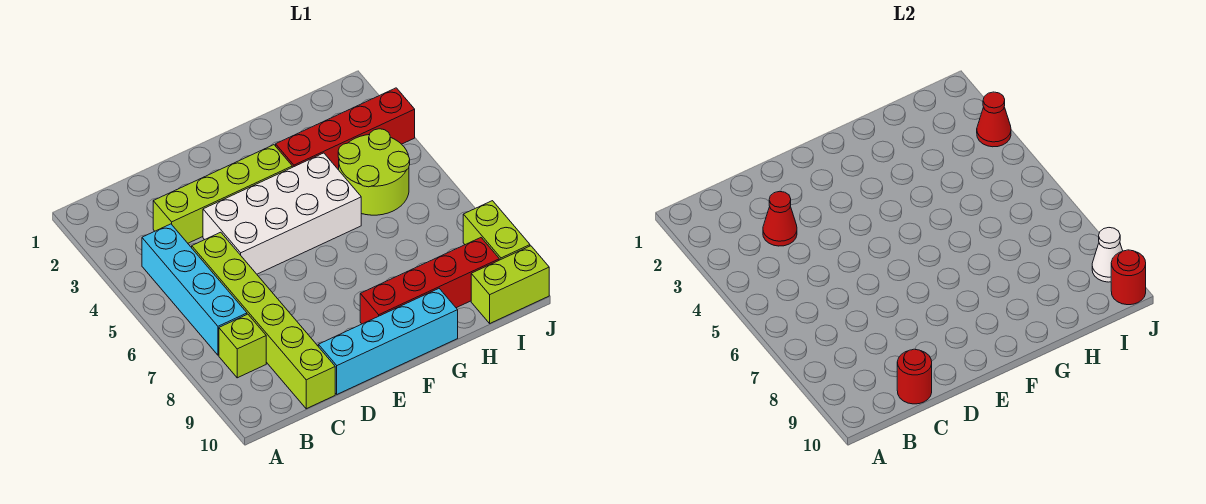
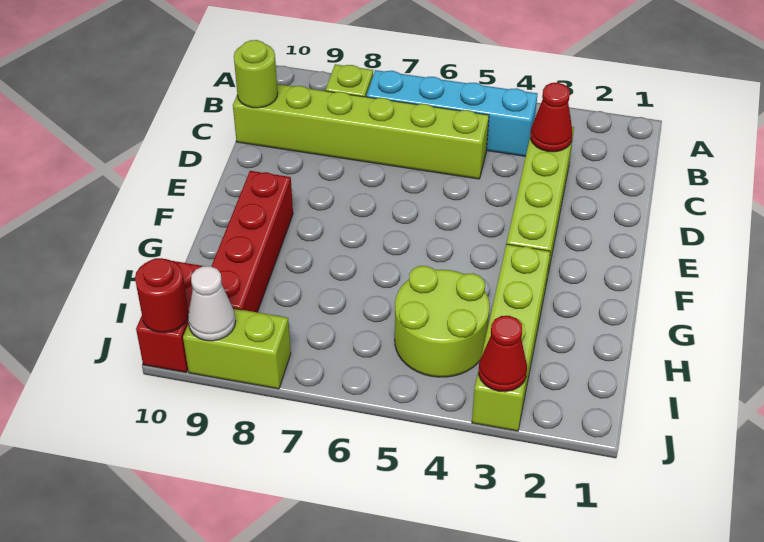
red 1x1 round brick [897,349,932,404] -> lime 1x1 round brick [234,40,278,108]
white 2x4 brick [203,153,361,274] -> none
cyan 1x4 brick [318,289,458,394] -> none
red 1x4 brick [276,88,415,170] -> lime 1x4 brick [472,244,550,431]
lime 1x2 brick [471,246,549,323] -> red 1x2 brick [136,261,203,372]

